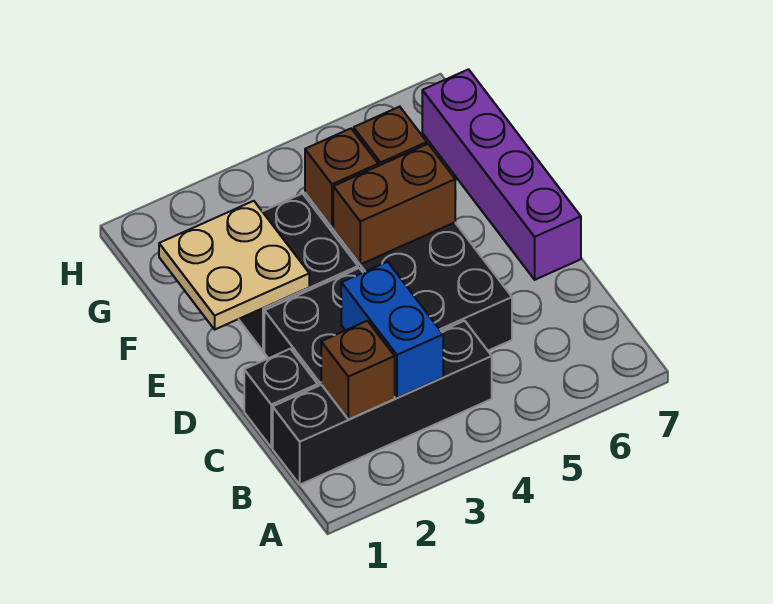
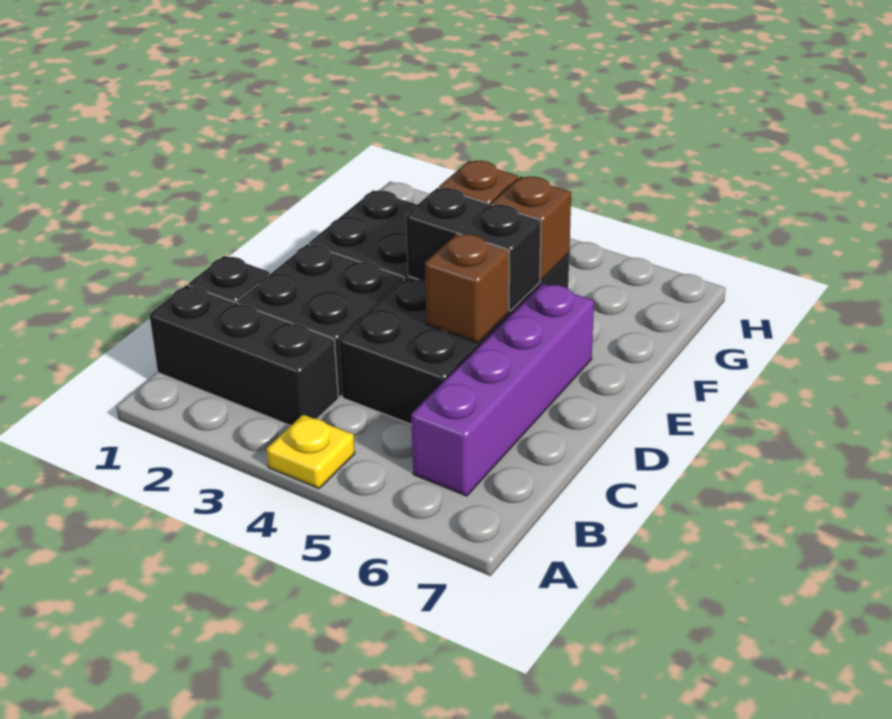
none -> yellow 1x1 plate [266,415,355,488]
black 1x4 brick [273,321,492,485] -> black 1x3 brick [149,285,338,426]
brown 1x1 brick [321,321,395,420] -> brown 1x1 brick moved to [425,233,509,343]
blue 1x2 brick [341,262,443,398] -> none
purple 1x4 brick [422,69,581,280] -> purple 1x4 brick moved to [411,283,594,496]
tan 2x2 plate [159,201,309,329] -> none
brown 1x2 brick [333,144,455,264] -> black 1x2 brick [406,188,541,311]

